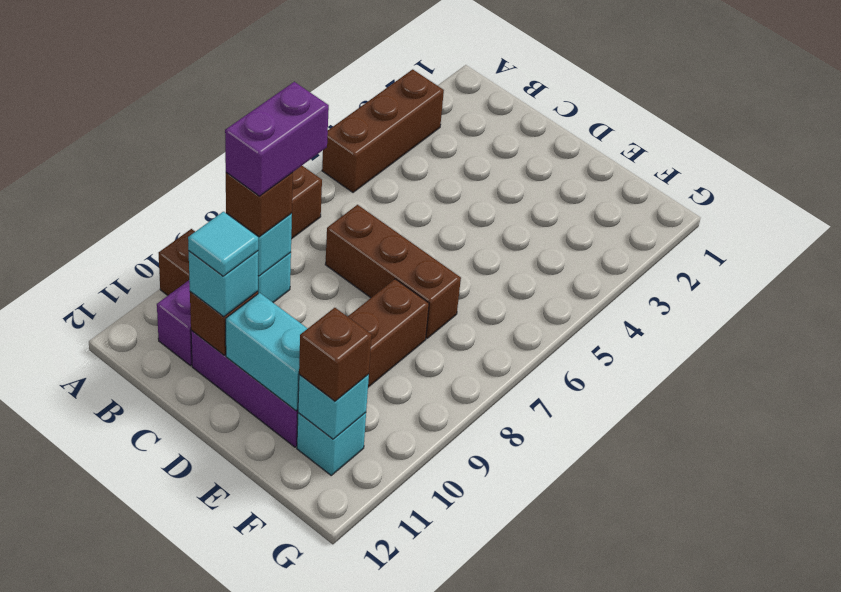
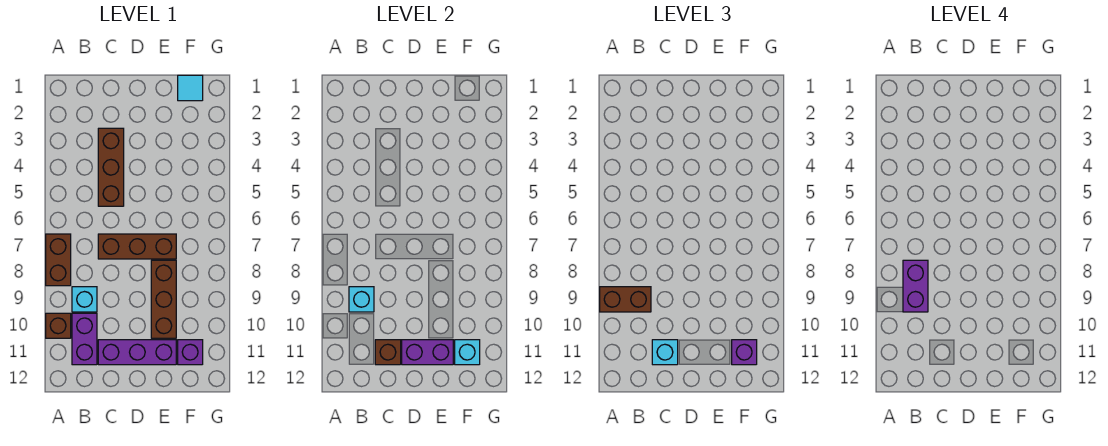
brown 1x3 brick [322,69,444,192] -> brown 1x3 brick moved to [98,128,124,206]
brown 1x1 brick [226,173,293,237] -> brown 1x2 brick [600,287,651,312]
cyan 1x1 tile [188,212,258,276] -> cyan 1x1 tile moved to [178,75,203,101]
cyan 1x2 brick [226,293,308,411] -> purple 1x2 brick [402,340,453,365]
cyan 1x1 brick [297,412,366,475] -> purple 1x1 brick [178,340,203,365]
brown 1x1 brick [299,308,372,401] -> purple 1x1 brick [732,340,757,365]

